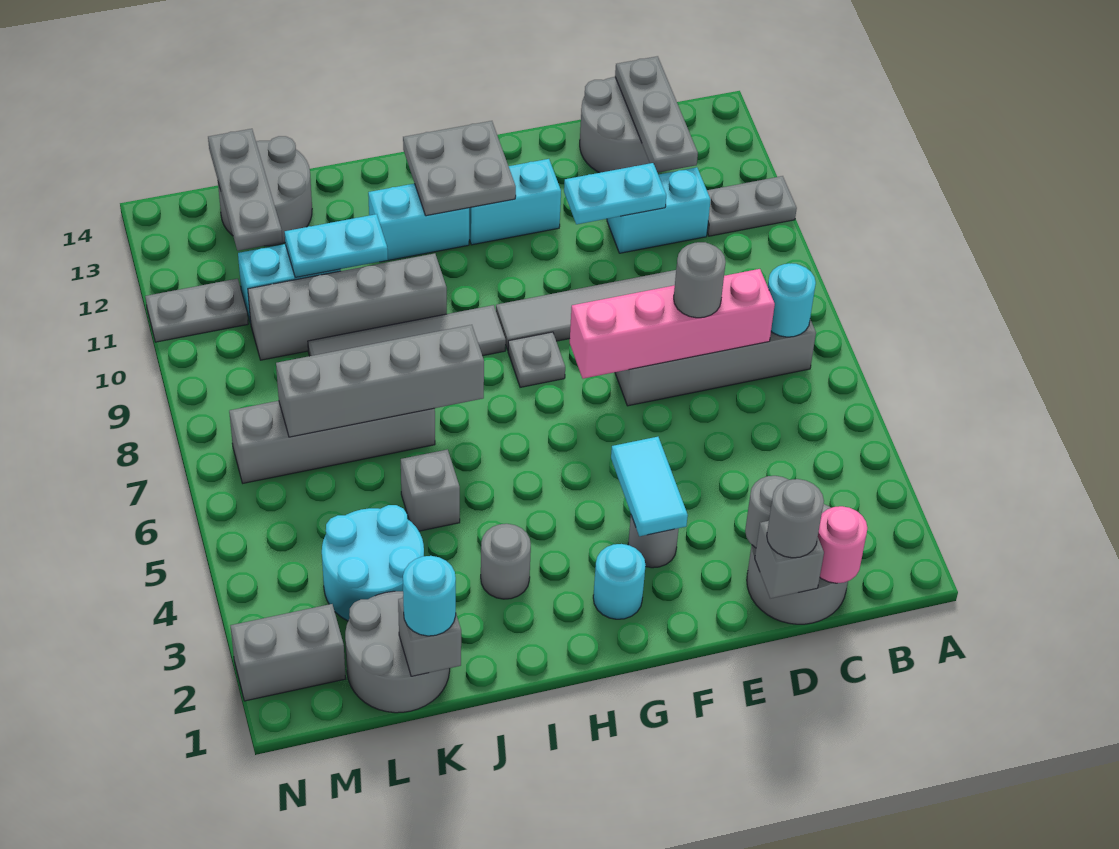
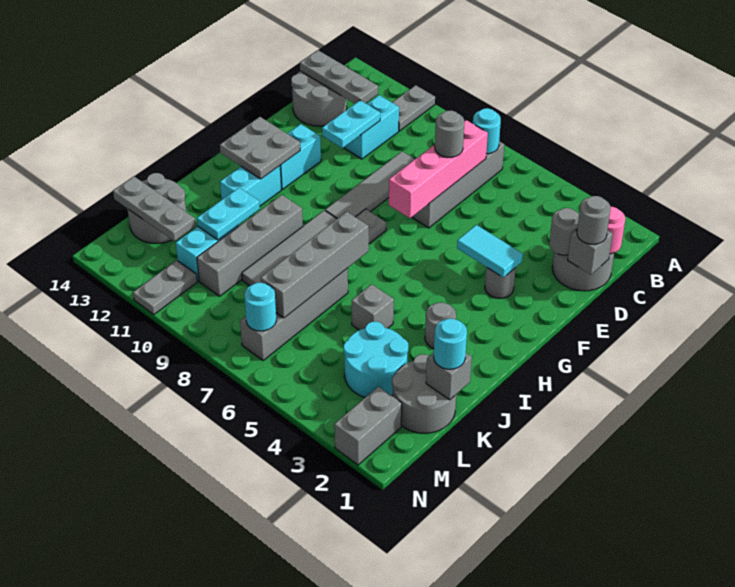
cyan 1x1 round brick [593,544,646,619] -> cyan 1x1 round brick moved to [244,283,276,331]

